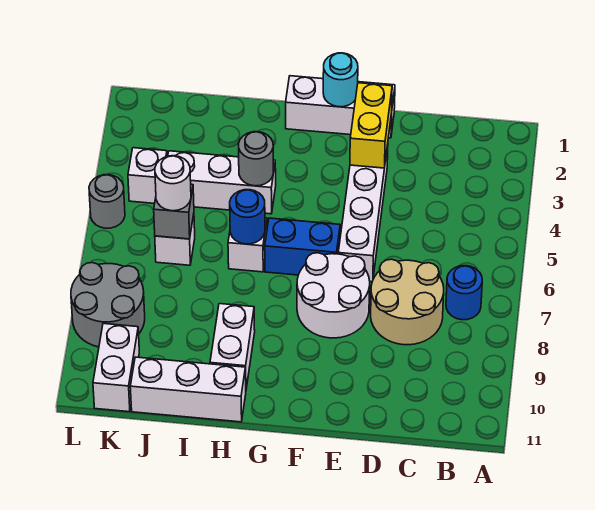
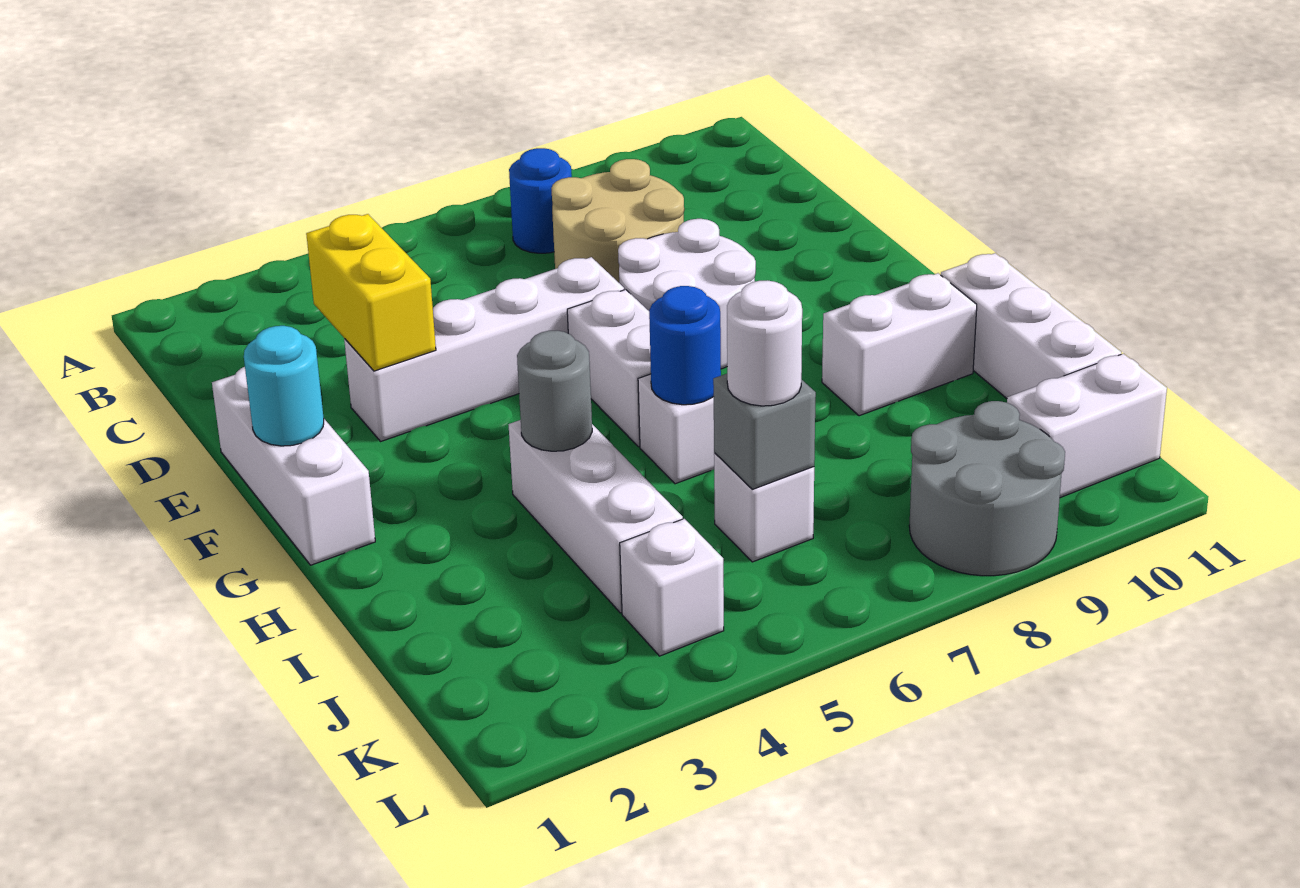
yellow 1x2 brick [350,83,392,168] -> yellow 1x2 brick turned to [306,214,436,371]
blue 1x2 brick [265,218,340,275] -> white 1x2 brick [567,289,651,447]
grey 1x1 round brick [89,175,125,228] -> none

